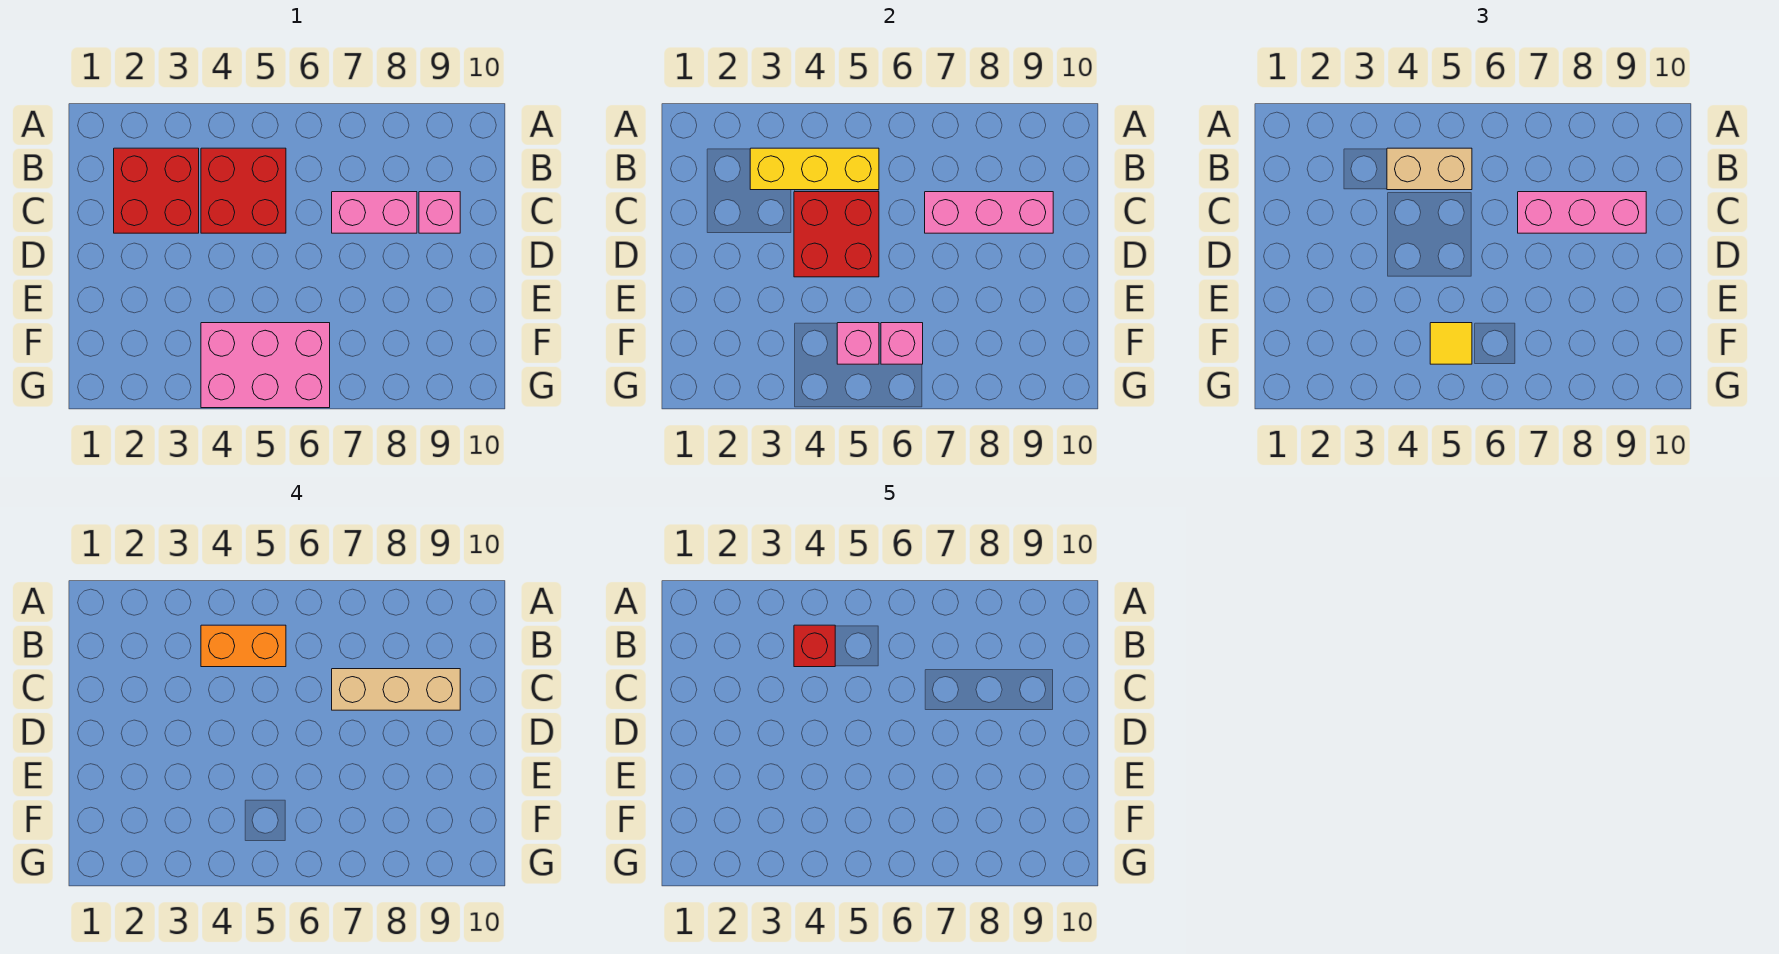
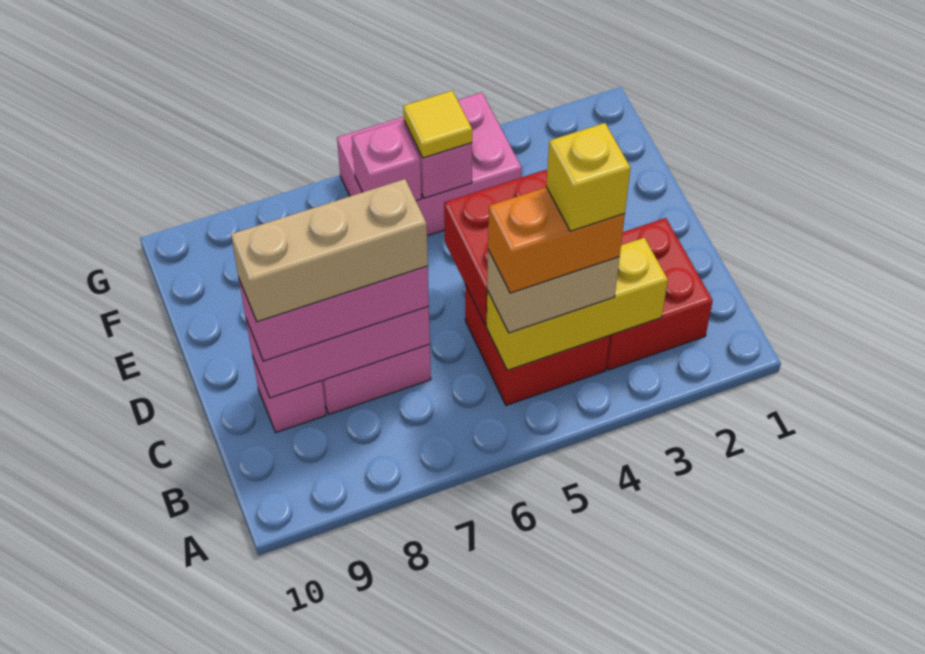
red 1x1 brick [794,625,835,667] -> yellow 1x1 brick [546,123,630,231]

